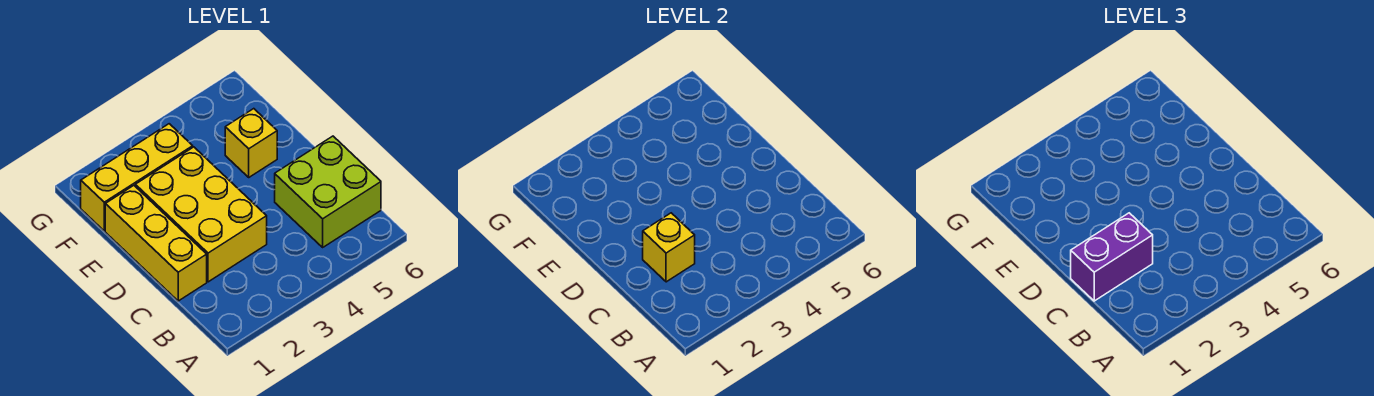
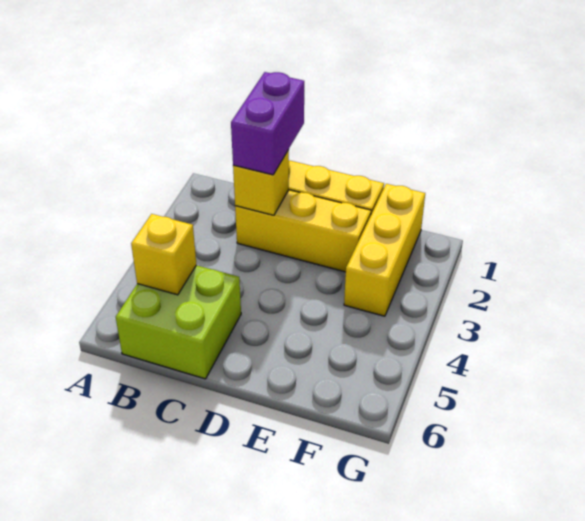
yellow 2x3 brick [135,147,267,282] -> yellow 1x3 brick [235,190,371,272]
yellow 1x1 brick [225,109,277,177] -> yellow 1x1 brick moved to [131,214,196,295]

